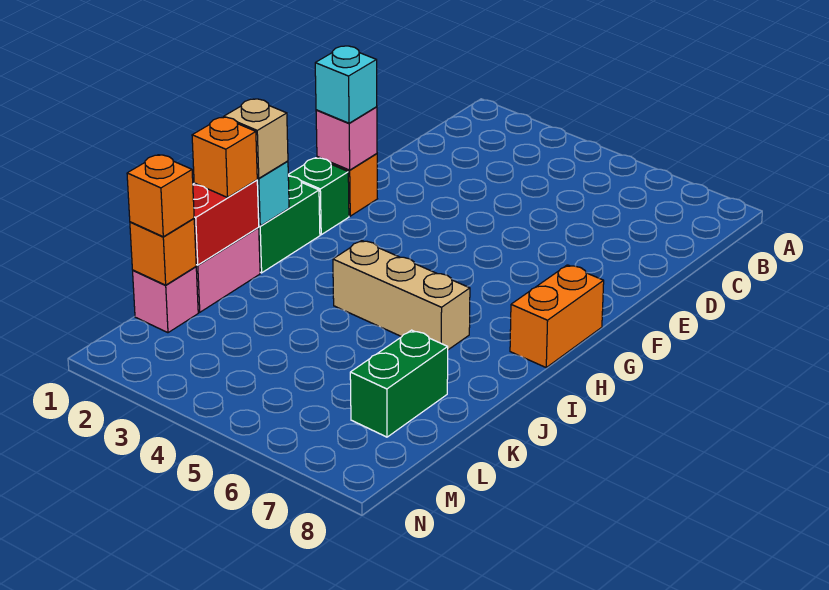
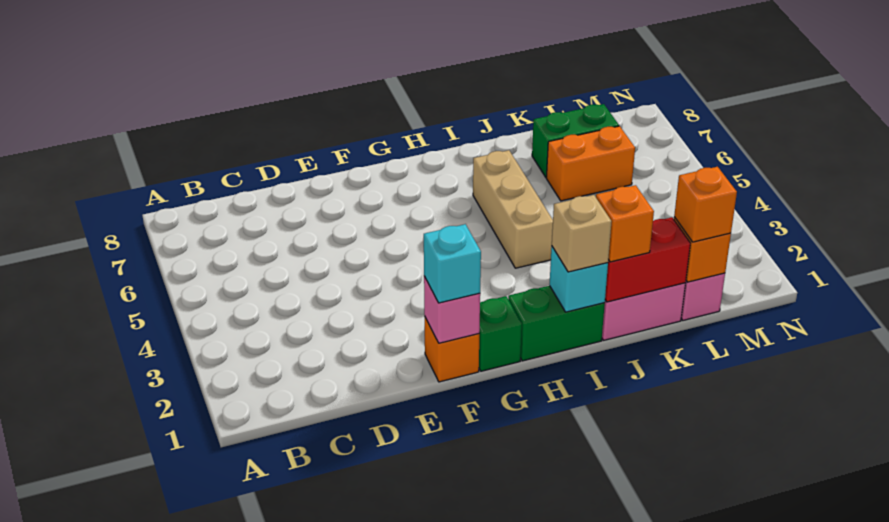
orange 1x2 brick [510,265,604,367] -> orange 1x2 brick moved to [546,126,635,201]

